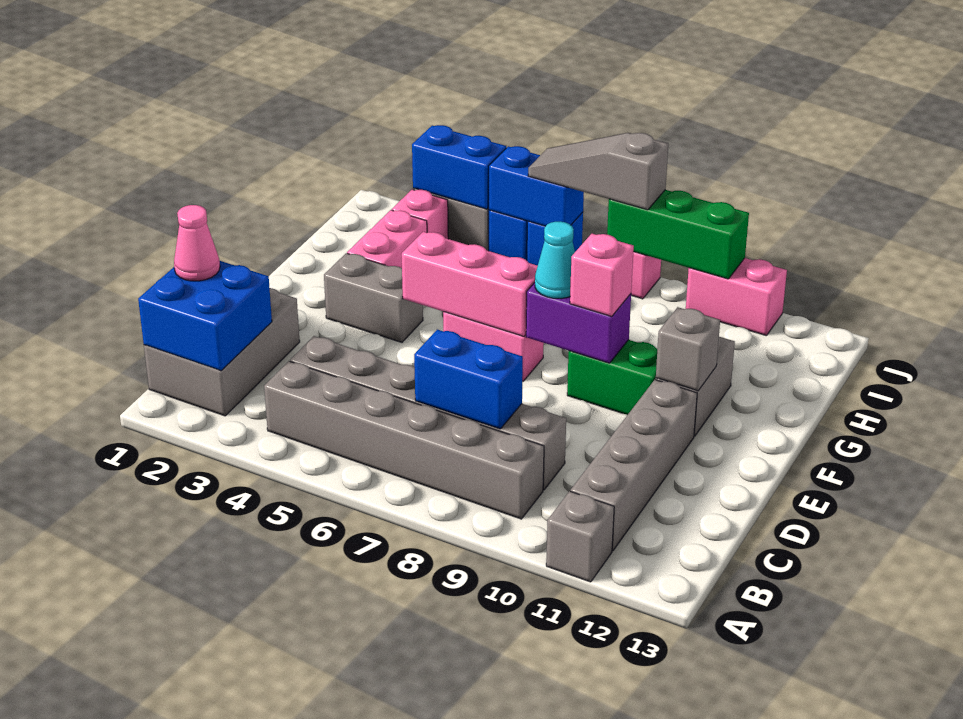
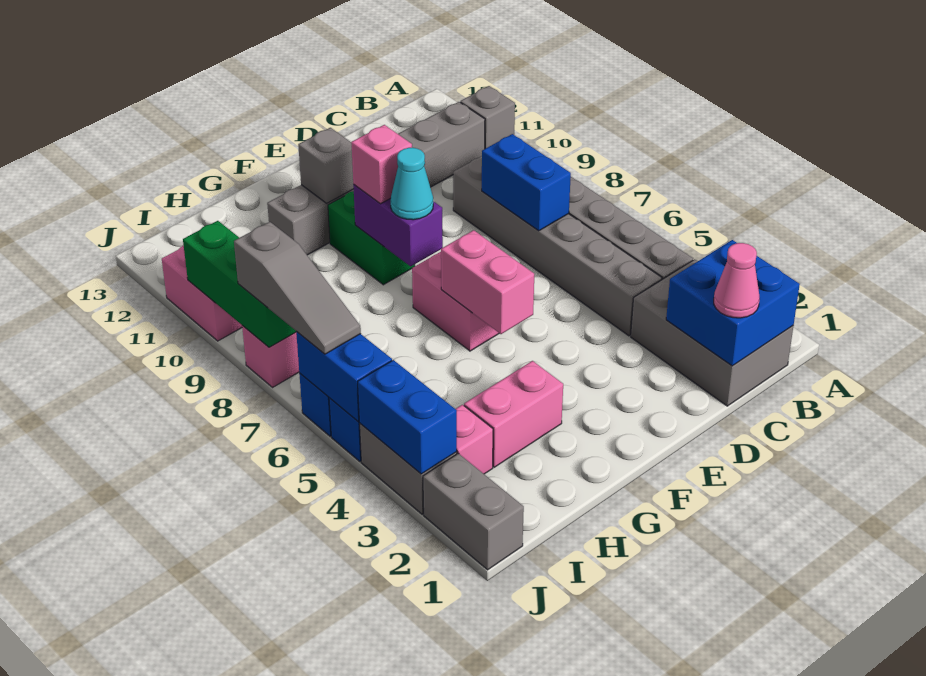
grey 2x3 brick [144,288,300,416] -> grey 2x3 brick turned to [631,259,793,406]
grey 1x2 brick [324,253,423,342] -> grey 1x2 brick moved to [423,453,524,570]
pink 1x3 brick [402,232,538,336] -> pink 1x2 brick [441,230,534,334]

